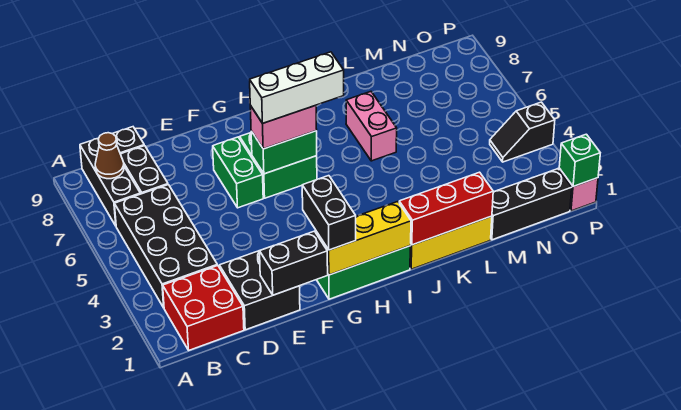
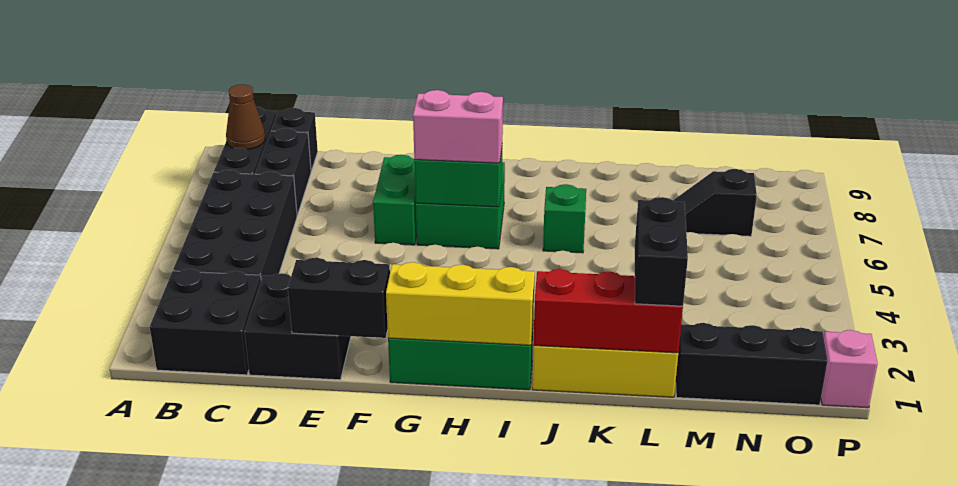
red 2x2 brick [163,265,244,350] -> black 2x2 brick [150,269,261,375]
black 1x2 brick [302,176,356,250] -> black 1x2 brick moved to [635,197,688,306]
white 1x3 brick [250,52,344,123] -> none
pink 1x2 brick [346,92,397,161] -> none
black 1x2 slope [490,102,555,162] -> black 1x2 slope moved to [673,169,757,236]
green 1x1 brick [559,134,600,187] -> green 1x1 brick moved to [543,184,586,253]

